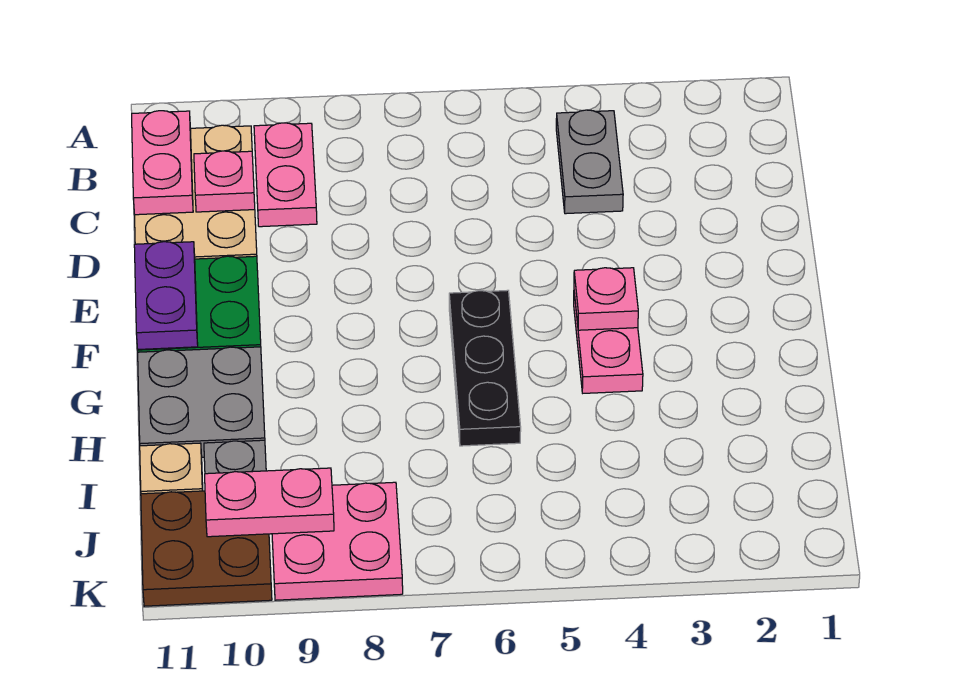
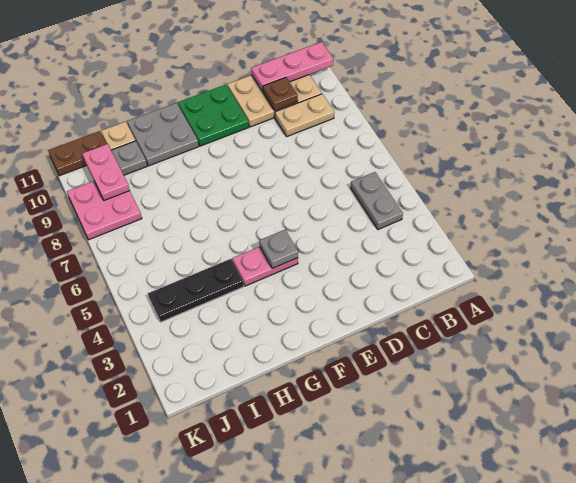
grey 1x2 plate [556,110,623,214] -> grey 1x2 plate turned to [351,172,403,229]
pink 1x2 plate [254,123,317,227] -> tan 1x2 plate [275,94,334,136]
pink 1x2 plate [132,111,193,215] -> pink 1x3 plate [251,42,333,92]
pink 1x1 plate [194,151,255,212] -> brown 1x1 plate [263,77,298,111]
purple 1x2 plate [134,242,198,349] -> none
pink 1x1 plate [574,268,638,330] -> grey 1x1 plate [259,230,298,268]
black 1x3 plate [449,290,521,446] -> black 1x3 plate moved to [148,259,244,322]
brown 2x2 plate [141,491,272,606] -> brown 1x2 plate [48,131,106,176]

